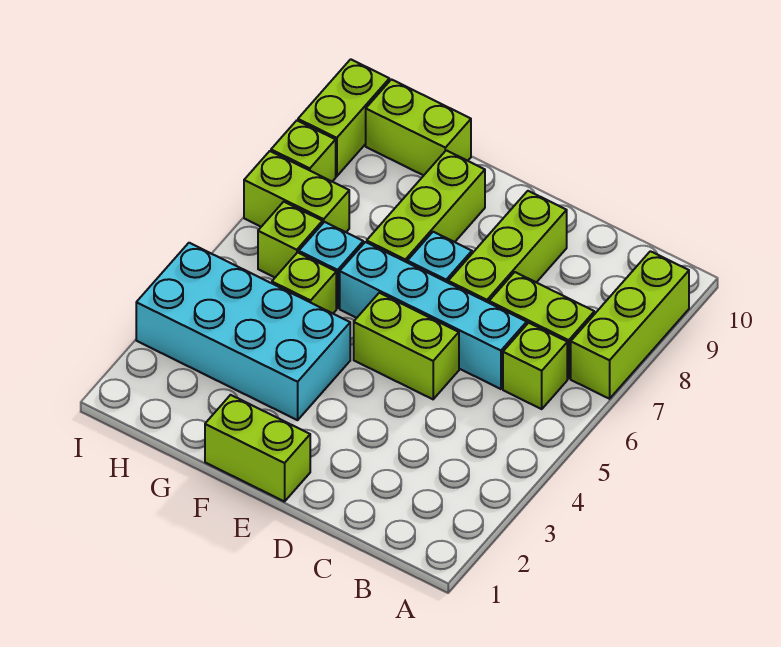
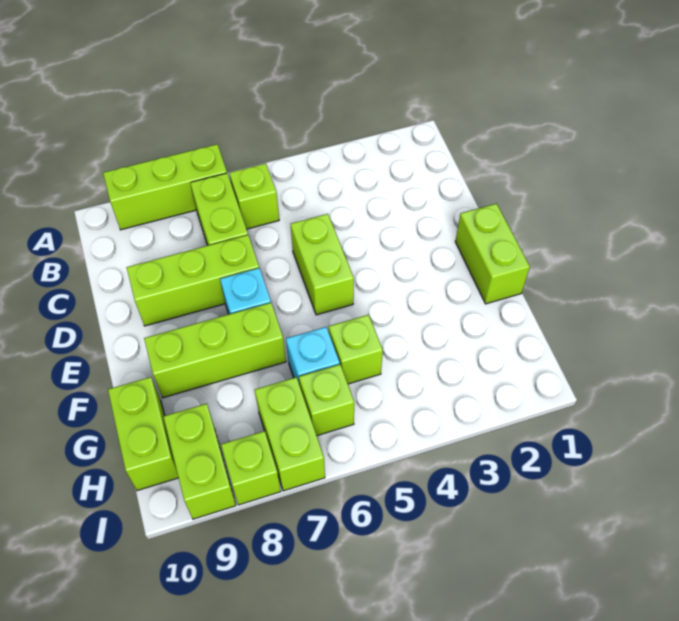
cyan 1x4 brick [340,242,527,389] -> none
cyan 2x4 brick [136,243,350,420] -> none
lime 1x2 brick [298,59,389,176] -> lime 1x2 brick turned to [163,404,236,519]

